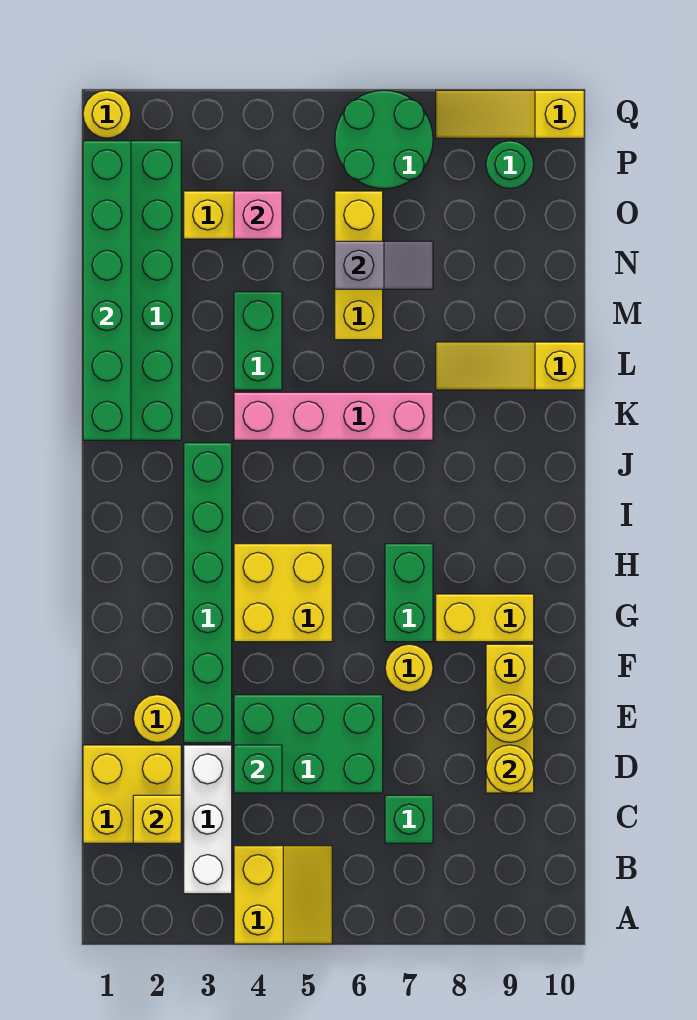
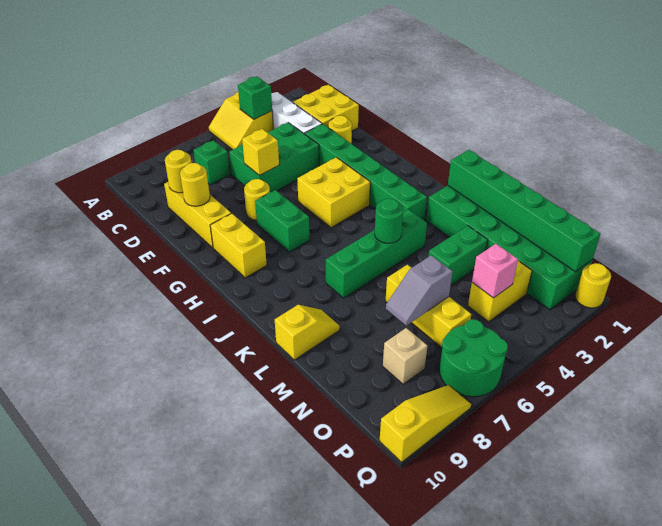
yellow 1x1 brick [133,795,181,843] -> yellow 1x1 brick moved to [242,129,279,175]
green 1x1 brick [234,745,282,793] -> green 1x1 brick moved to [238,76,272,119]
yellow 1x2 brick [436,594,534,642] -> yellow 1x2 brick turned to [210,213,267,278]
pink 1x4 brick [234,392,433,440] -> green 1x4 brick [326,209,427,298]
green 1x2 brick [234,292,282,390] -> green 1x2 brick turned to [428,226,488,285]
yellow 1x3 slope [436,342,584,390] -> yellow 1x2 slope [275,305,340,360]
none -> tan 1x1 brick [383,328,427,384]
green 1x1 round brick [486,141,534,189] -> green 1x1 round brick moved to [375,198,403,243]

